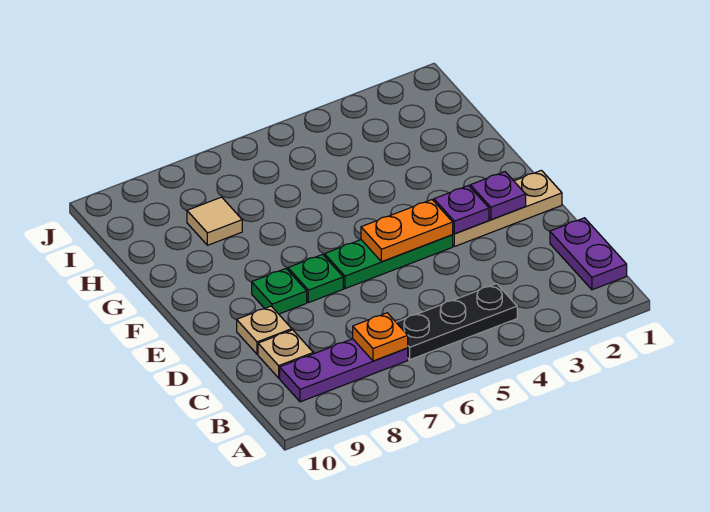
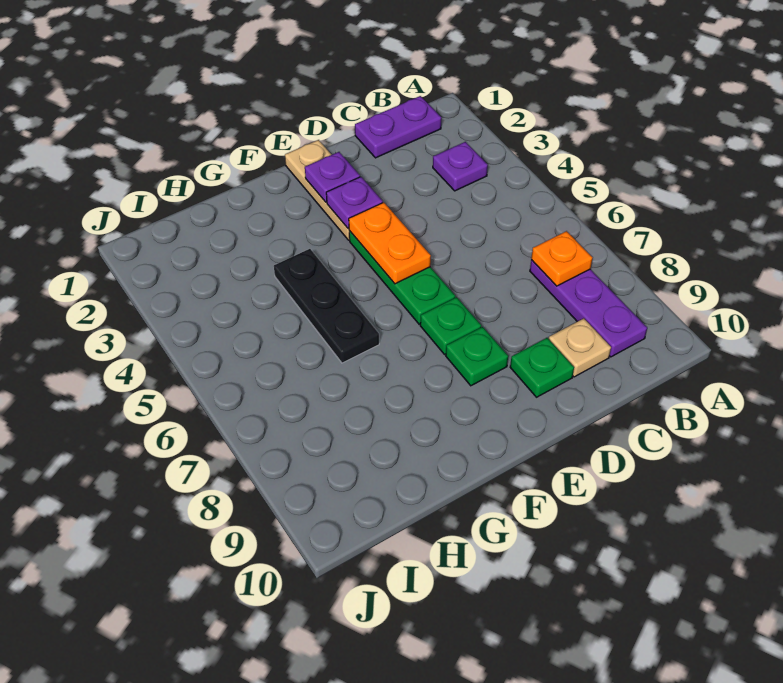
none -> purple 1x1 plate [433,142,488,191]
black 1x3 plate [396,284,517,360] -> black 1x3 plate moved to [274,249,379,363]
tan 1x1 plate [237,306,292,354] -> green 1x1 plate [510,338,574,397]
tan 1x1 tile [187,197,242,245] -> none

